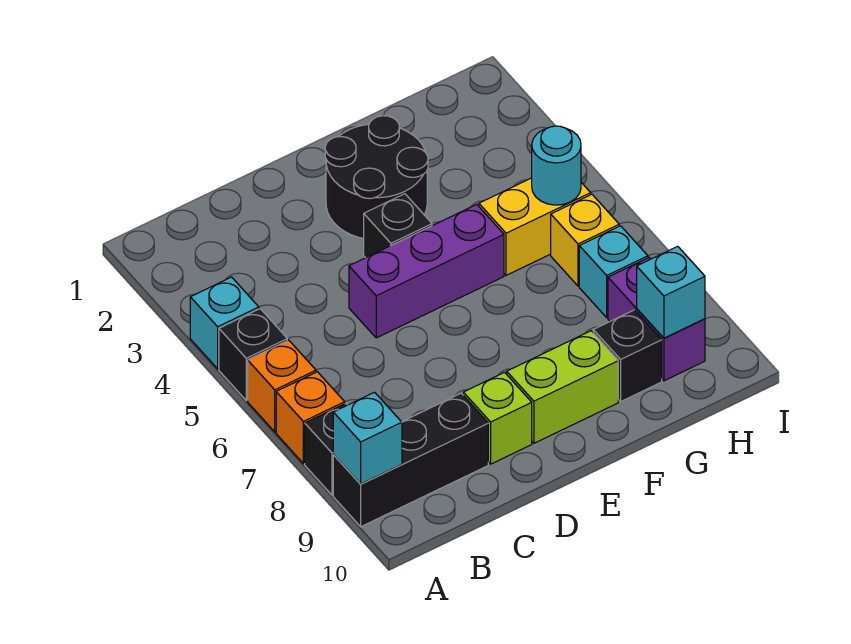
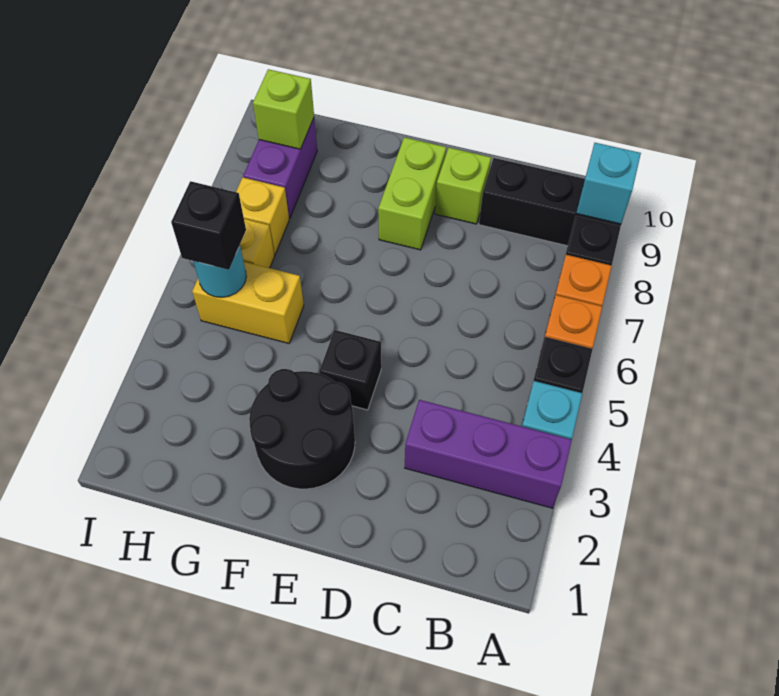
purple 1x3 brick [349,204,504,338] -> purple 1x3 brick moved to [405,400,572,508]
lime 1x2 brick [507,331,618,443] -> lime 1x2 brick turned to [378,137,446,250]
black 1x1 brick [593,310,662,402] -> black 1x1 brick moved to [171,181,246,270]
cyan 1x1 brick [579,226,648,317] -> yellow 1x1 brick [236,177,289,255]
cyan 1x1 brick [637,246,705,338] -> lime 1x1 brick [253,69,314,149]

